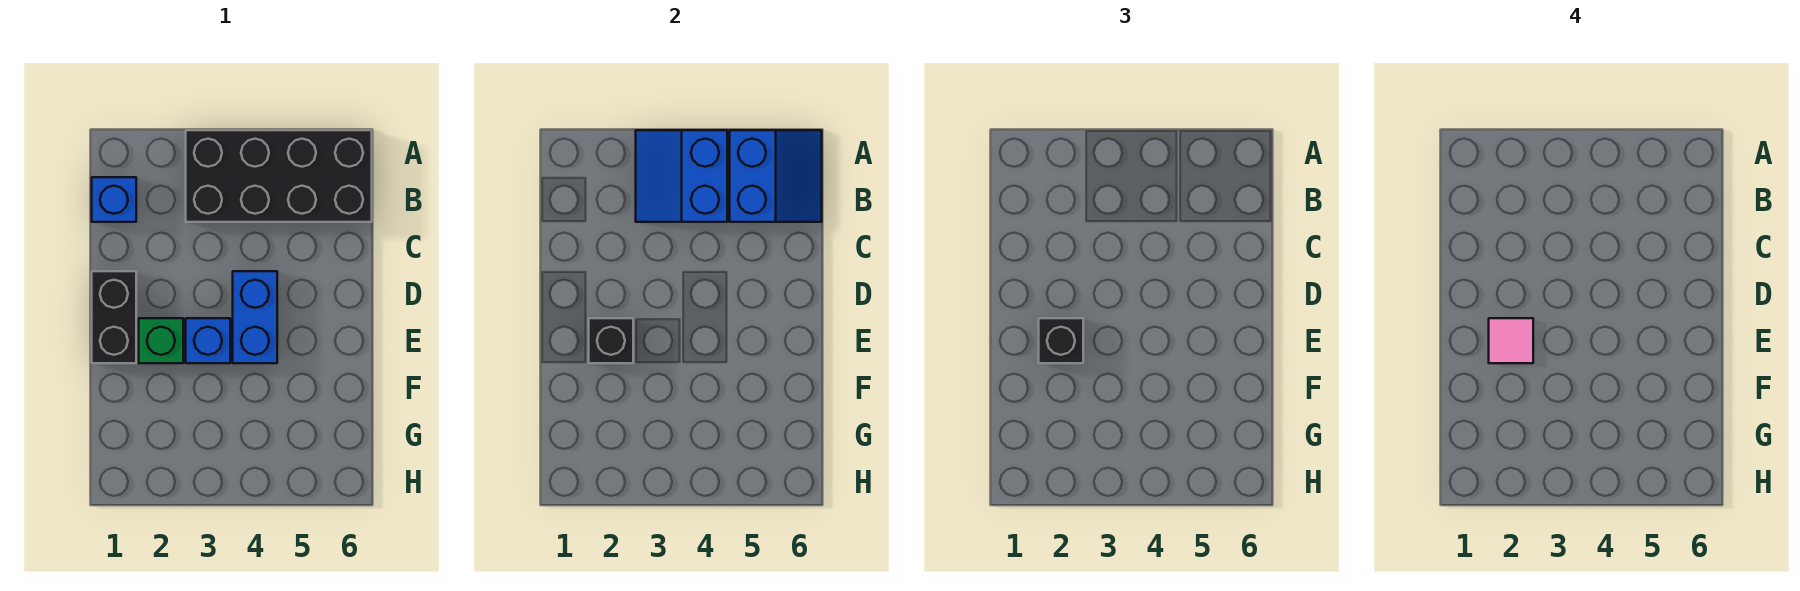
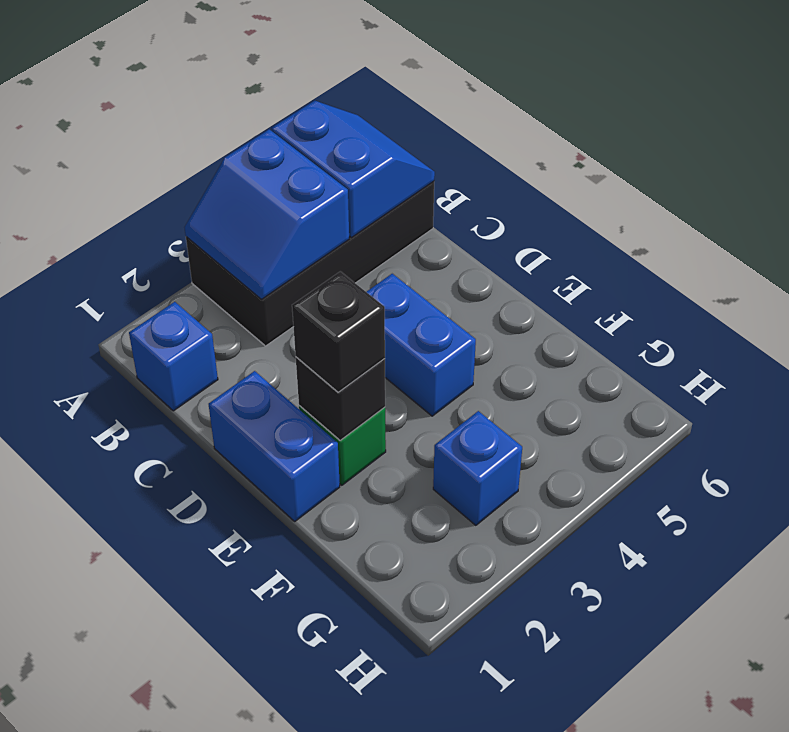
black 1x2 brick [92,271,136,363] -> blue 1x2 brick [209,371,340,521]
pink 1x1 tile [1489,318,1533,363] -> none
blue 1x1 brick [186,318,230,363] -> blue 1x1 brick moved to [433,411,522,525]

